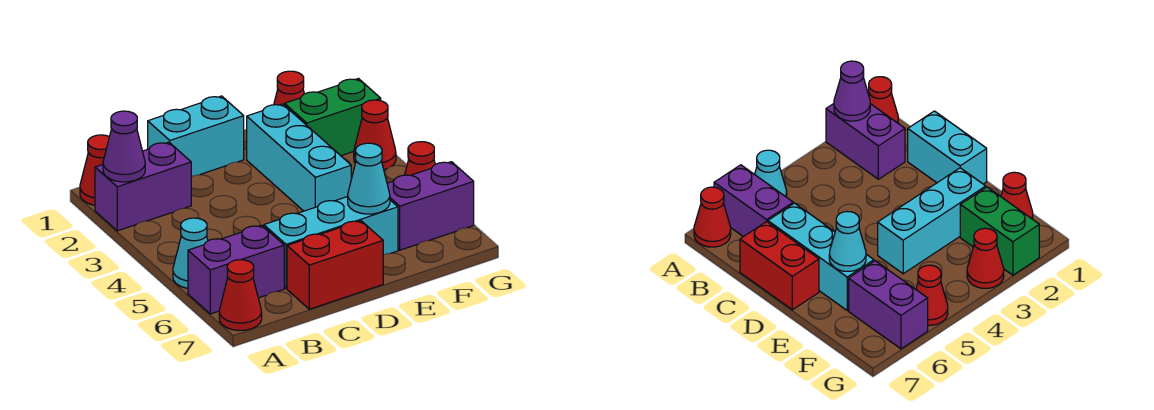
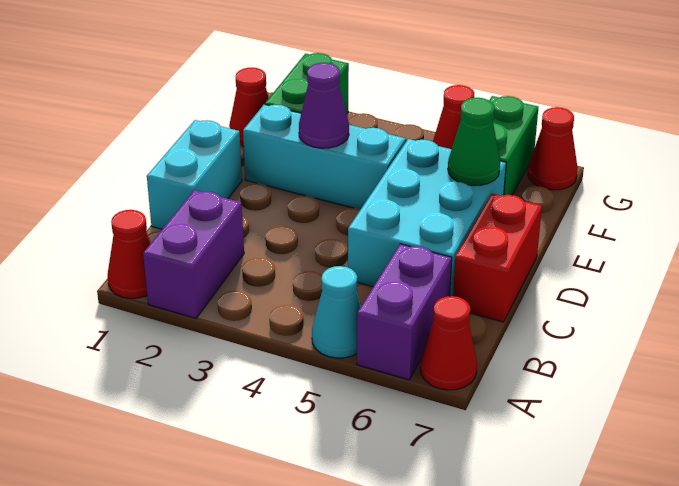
purple 1x1 cone [103,111,145,182] -> purple 1x1 cone moved to [299,63,349,148]
cyan 1x3 brick [264,197,398,288] -> cyan 2x3 brick [348,139,506,296]
cyan 1x1 cone [348,143,390,214] -> green 1x1 cone [448,98,500,186]
purple 1x2 brick [387,162,474,250] -> green 1x2 brick [489,96,538,195]
red 1x1 cone [354,100,396,170] -> red 1x1 cone moved to [528,107,578,190]

